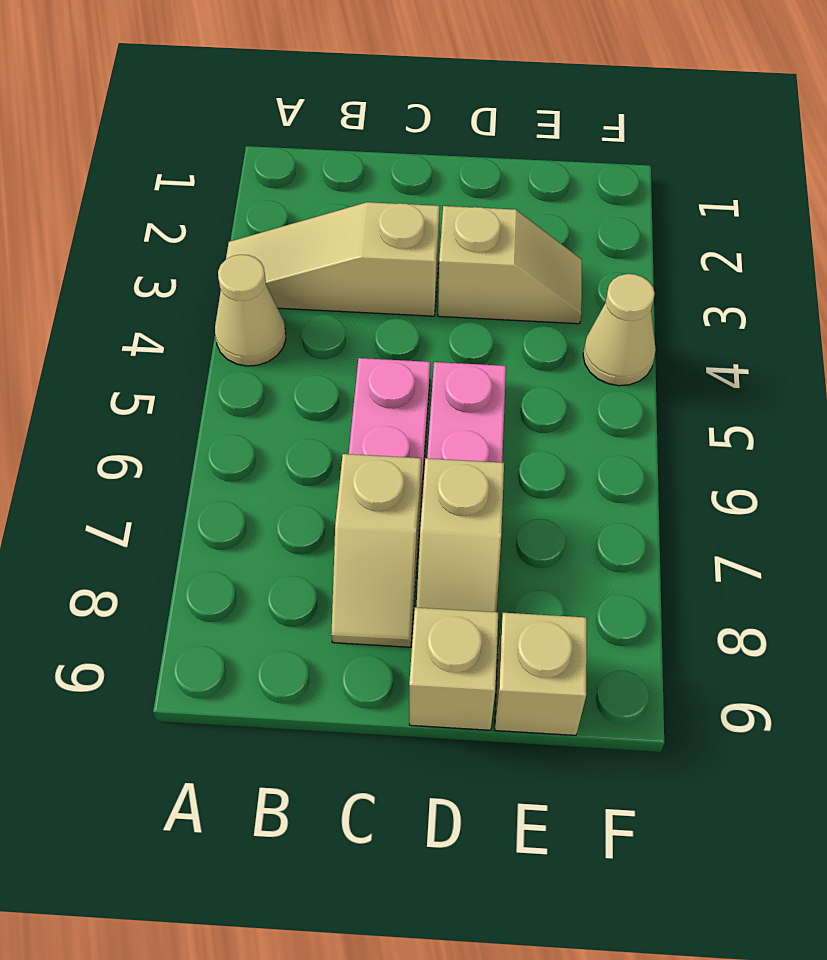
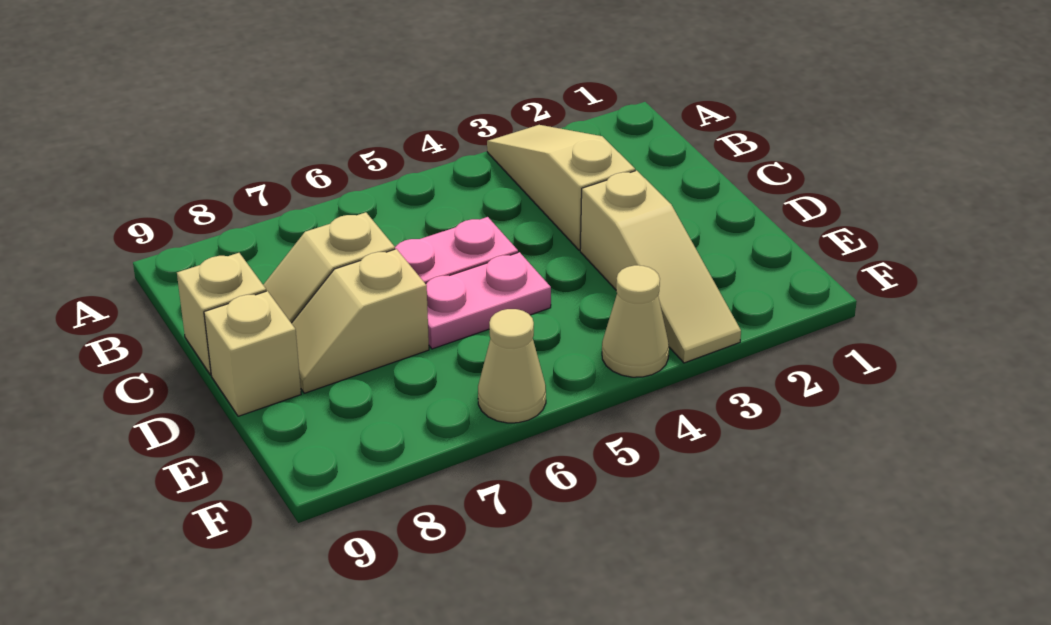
tan 1x1 cone [215,255,286,366] -> tan 1x1 cone moved to [478,309,546,423]
tan 1x2 slope [438,206,582,324] -> tan 1x3 slope [580,170,741,363]
tan 1x1 brick [495,613,587,735] -> tan 1x1 brick moved to [177,253,266,375]

